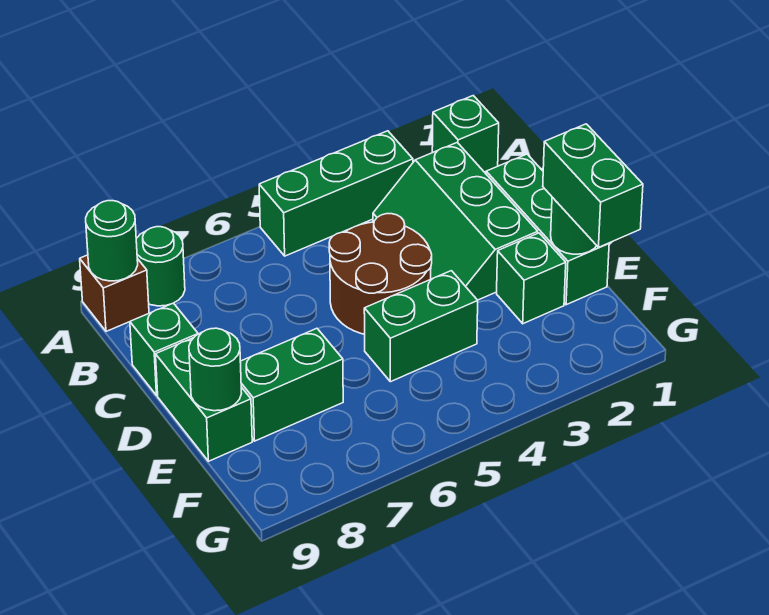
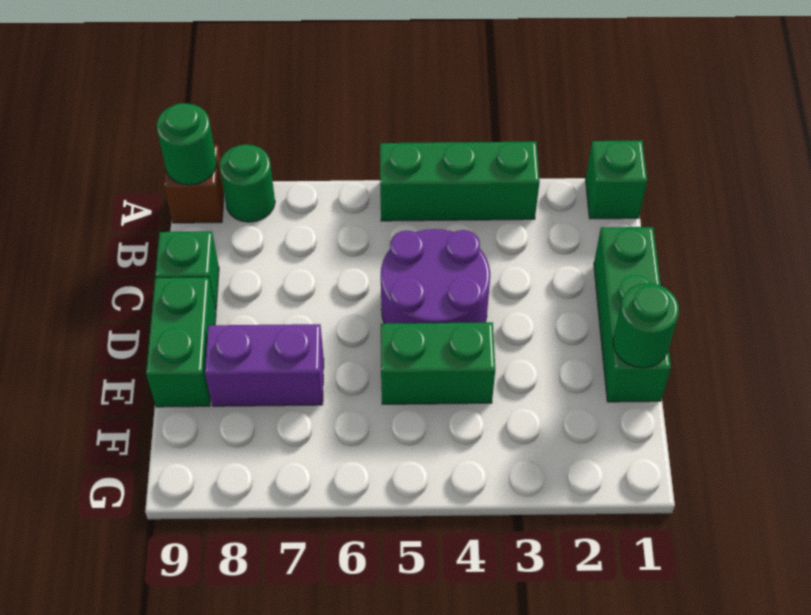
green 2x3 slope [373,143,538,300] -> none
brown 2x2 round brick [329,214,432,334] -> purple 2x2 round brick [381,229,490,324]
green 1x2 brick [543,124,643,247] -> none
green 1x1 brick [497,233,566,324] -> none
green 1x2 brick [240,328,343,441] -> purple 1x2 brick [205,324,324,406]
green 1x1 round brick [189,328,242,411] -> none

